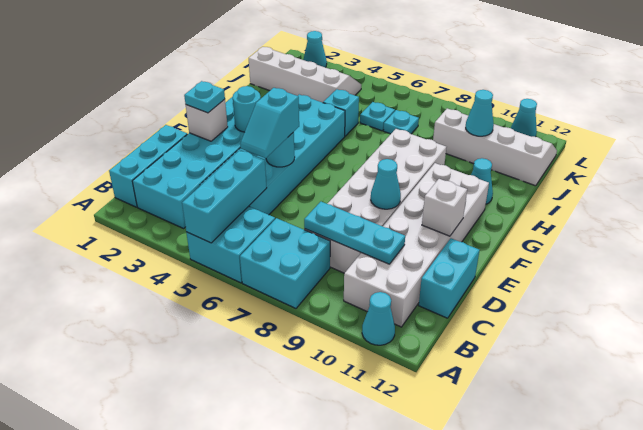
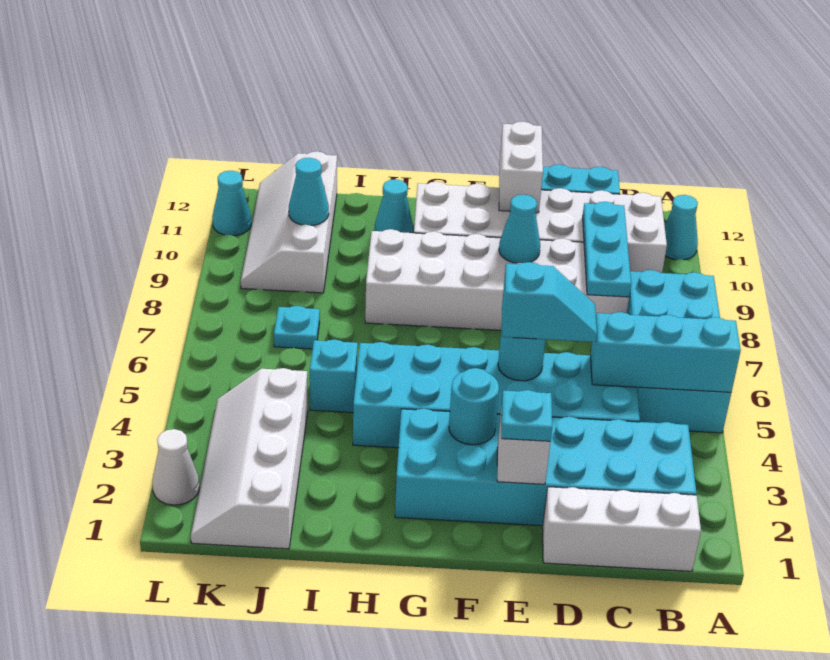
cyan 1x3 brick [109,125,187,207] -> white 1x3 brick [542,487,701,571]
white 1x1 brick [422,179,467,236] -> white 1x2 brick [499,122,543,213]
cyan 1x1 plate [360,102,395,131] -> none
cyan 1x1 cone [303,31,327,67] -> white 1x1 cone [153,429,199,505]

